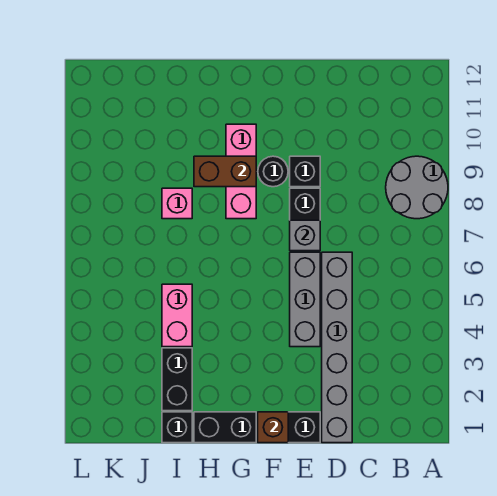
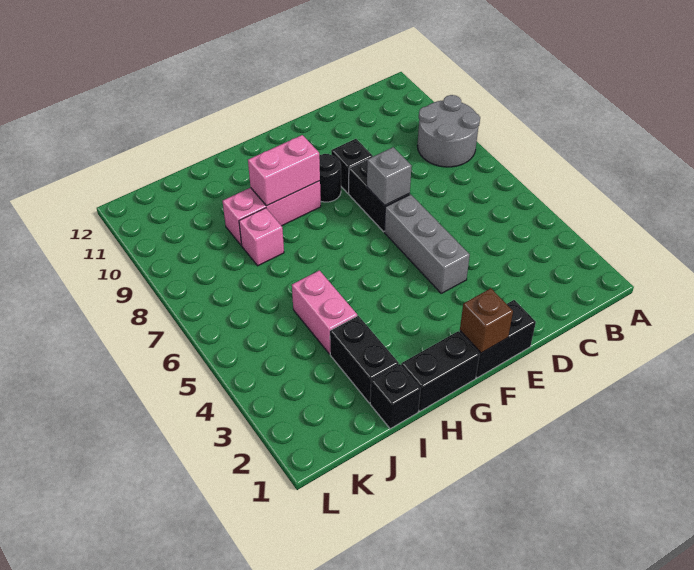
grey 1x6 brick [322,252,352,443] -> none
pink 1x3 brick [226,124,256,219] -> pink 1x3 brick turned to [223,181,321,245]
brown 1x2 brick [194,156,256,187] -> pink 1x2 brick [248,135,320,206]

